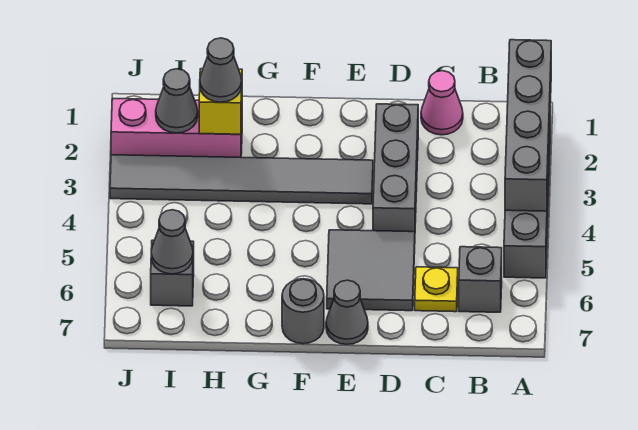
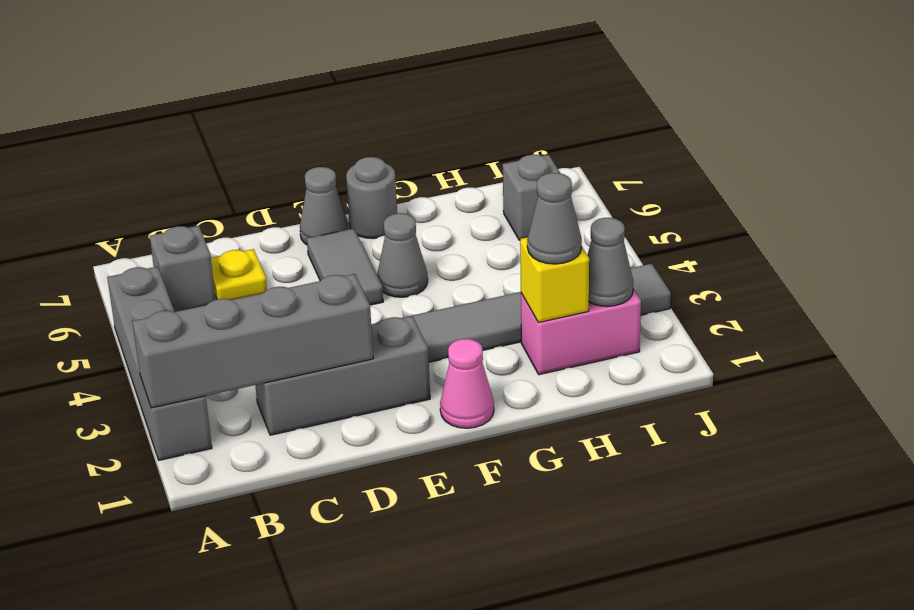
grey 1x4 brick [505,40,551,211] -> grey 1x4 brick turned to [132,274,373,408]
pink 1x1 cone [421,71,463,135] -> pink 1x1 cone moved to [440,339,494,428]
grey 1x3 brick [373,104,418,232] -> grey 1x3 brick turned to [255,316,430,435]
grey 2x2 tile [327,230,415,311] -> grey 1x2 tile [307,228,383,305]
pink 1x3 brick [111,98,242,157] -> pink 1x2 brick [521,289,641,375]
grey 1x1 cone [151,210,193,274] -> grey 1x1 cone moved to [377,213,428,297]

